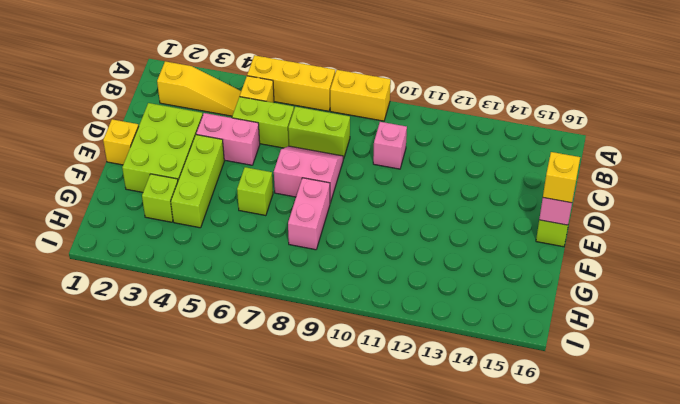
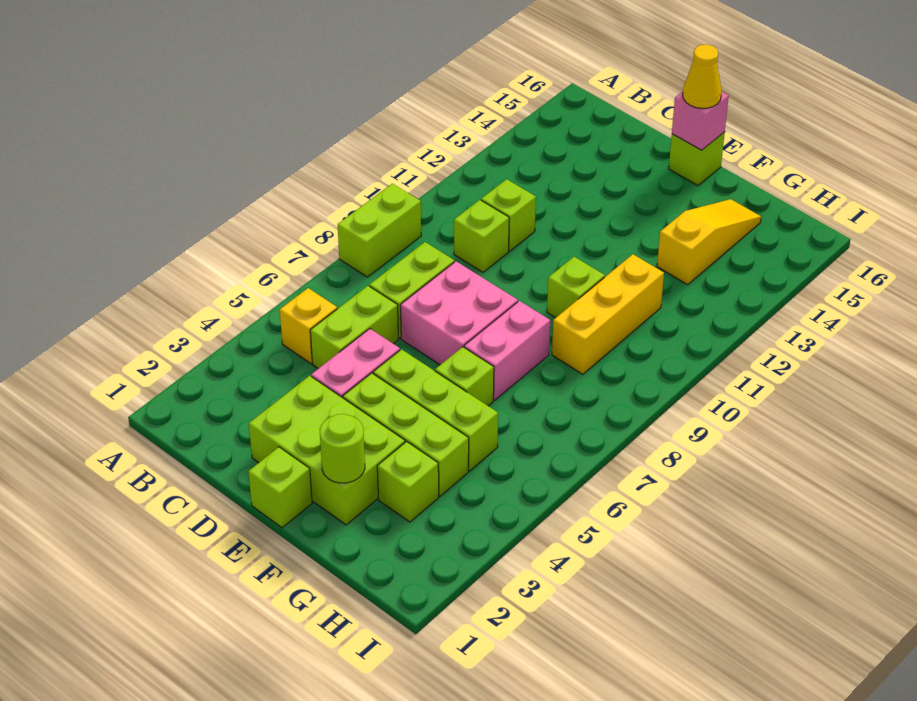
yellow 1x3 brick [247,55,335,111] -> yellow 1x3 brick moved to [552,254,664,374]
yellow 1x2 brick [330,70,391,121] -> lime 1x2 brick [338,184,421,277]
yellow 1x3 slope [157,61,241,116] -> yellow 1x3 slope moved to [657,199,761,285]
pink 1x1 brick [373,122,407,169] -> lime 1x1 brick [454,200,509,272]
none -> lime 1x1 brick [481,179,536,251]
pink 2x2 slope [274,146,343,203] -> pink 2x2 brick [400,261,518,365]
yellow 1x1 brick [103,119,139,165] -> lime 1x1 brick [248,447,312,528]
none -> lime 1x3 brick [373,349,498,471]
yellow 1x1 brick [543,152,580,203] -> yellow 1x1 cone [683,44,722,108]
none -> lime 1x1 round brick [320,414,365,483]
pink 1x2 brick [288,178,330,250] -> pink 1x2 brick turned to [464,301,550,400]
none -> lime 1x1 brick [547,257,605,318]

